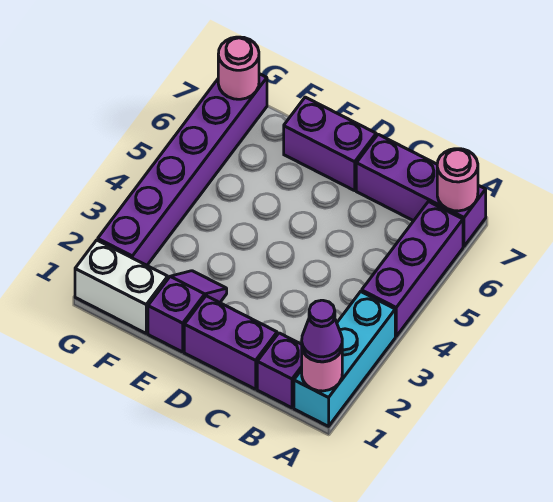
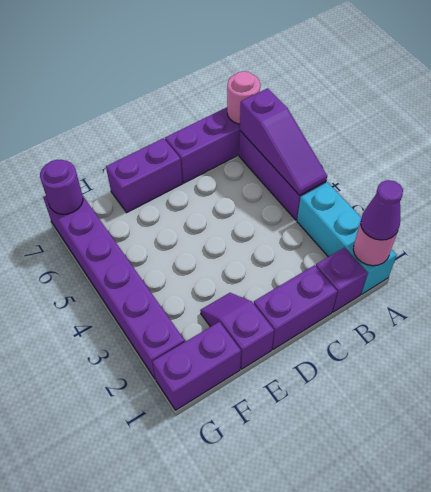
none -> purple 1x3 slope [240,88,327,195]
white 1x2 brick [75,240,168,333] -> purple 1x2 brick [152,322,241,410]
pink 1x1 round brick [218,37,259,99] -> purple 1x1 round brick [40,160,83,214]

